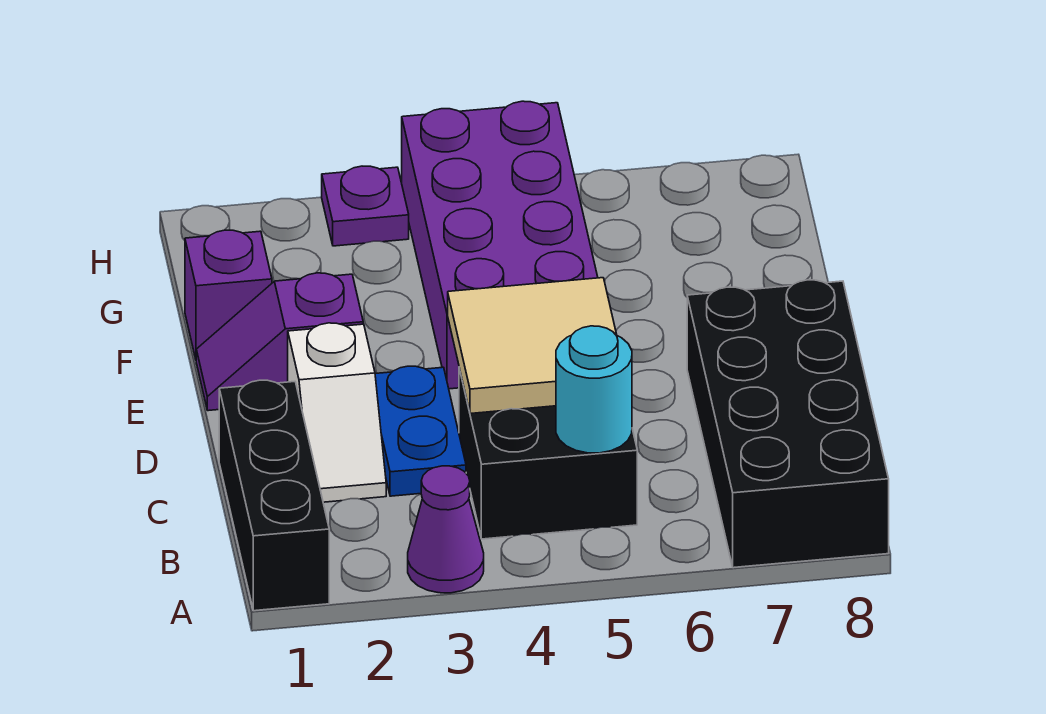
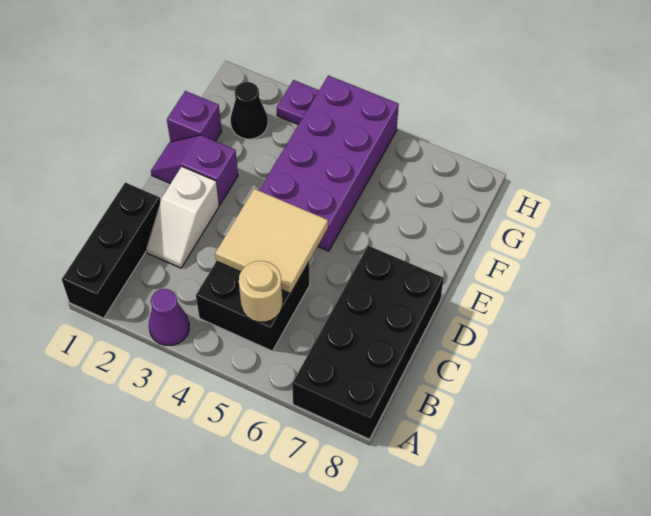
cyan 1x1 round brick [556,326,632,453] -> tan 1x1 round brick [239,261,282,322]
blue 1x2 plate [375,366,466,496] -> none
none -> black 1x1 cone [231,82,268,139]

